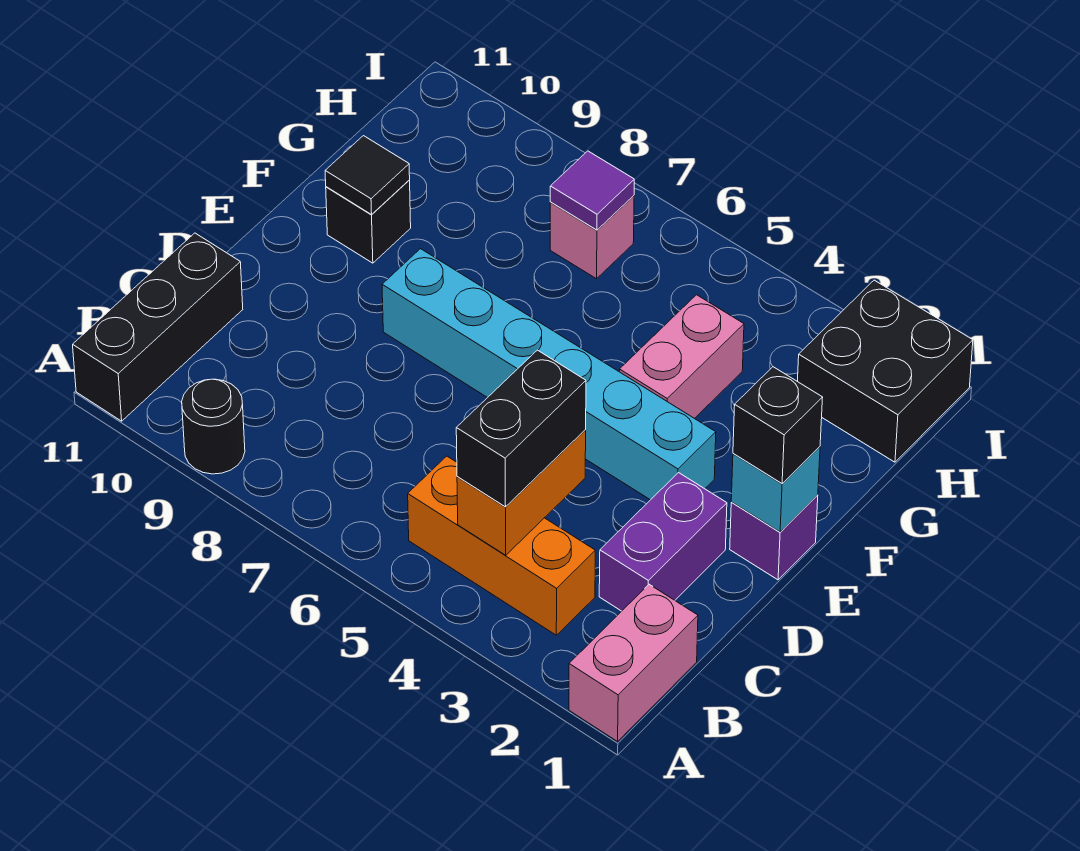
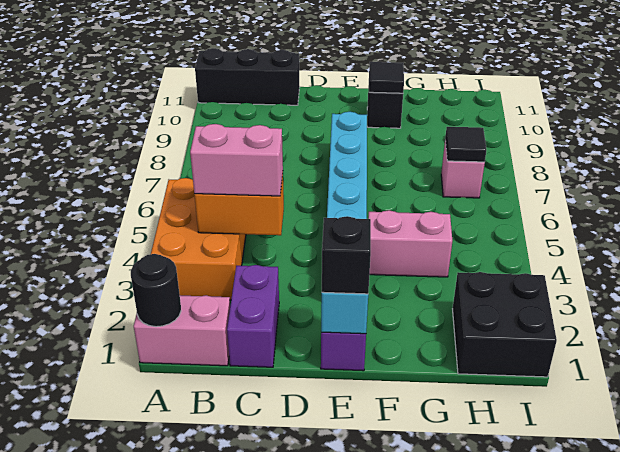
black 1x1 round brick [182,379,245,474] -> black 1x1 round brick moved to [131,254,181,327]
orange 1x3 brick [408,456,595,635] -> orange 2x3 brick [151,178,246,300]
black 1x2 brick [456,350,586,507] -> pink 1x2 brick [190,124,283,196]
purple 1x2 brick [599,473,727,611] -> purple 1x2 brick turned to [227,265,279,367]
purple 1x1 tile [550,151,634,230] -> black 1x1 tile [445,127,487,162]

